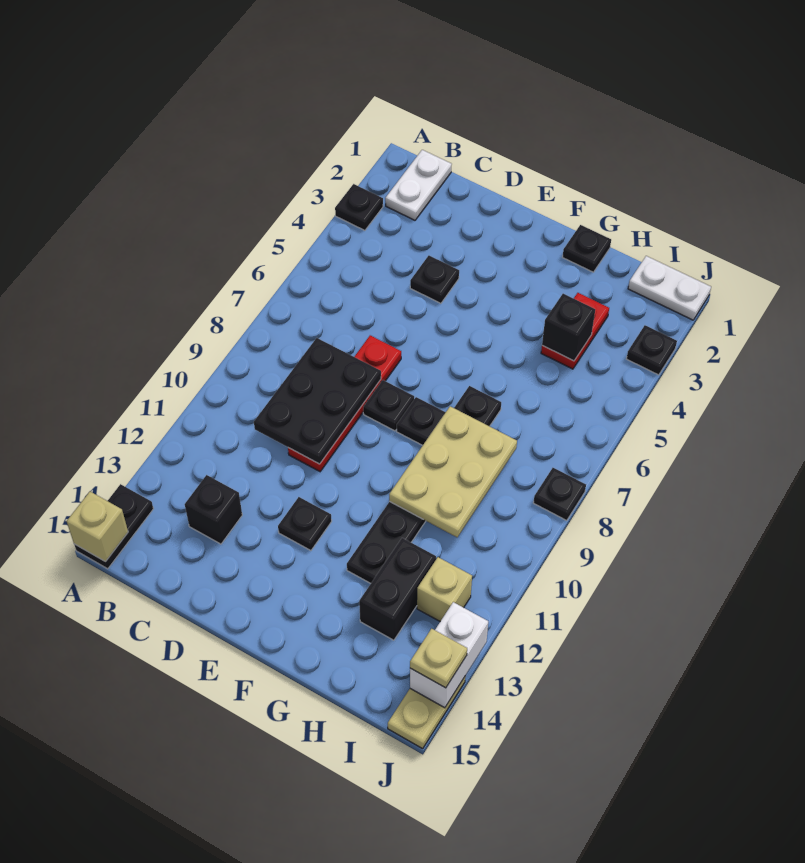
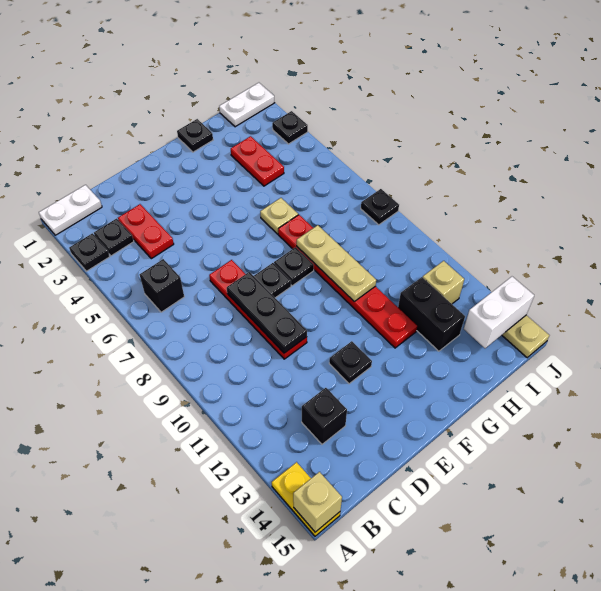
black 1x2 plate [74,484,153,569] -> yellow 1x2 plate [272,462,340,536]
white 1x2 plate [385,150,452,220] -> white 1x2 plate turned to [39,185,102,235]
none -> red 1x2 plate [118,204,174,259]
black 2x3 plate [254,338,381,464] -> black 1x3 plate [227,272,307,353]
black 1x1 plate [410,256,459,303] -> black 1x1 plate moved to [94,219,134,256]
black 1x6 plate [347,386,501,583] -> red 1x6 plate [278,215,417,348]
tan 2x3 plate [389,406,517,537] -> tan 1x3 plate [297,225,376,301]
black 1x1 brick [542,294,595,361] -> black 1x1 brick moved to [139,259,184,312]
white 1x2 brick [410,602,488,708] -> white 1x2 brick turned to [464,277,534,348]
tan 1x1 plate [410,629,467,688] -> tan 1x1 plate moved to [260,198,298,234]

